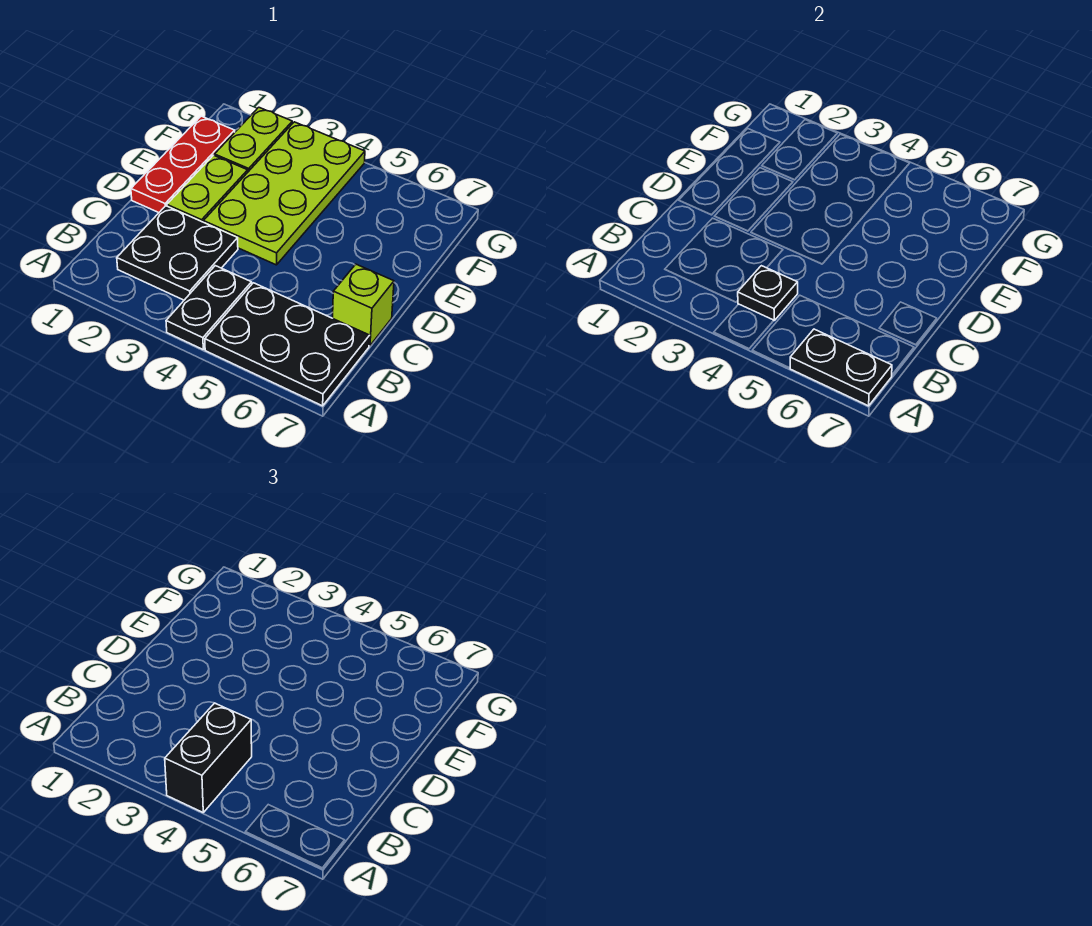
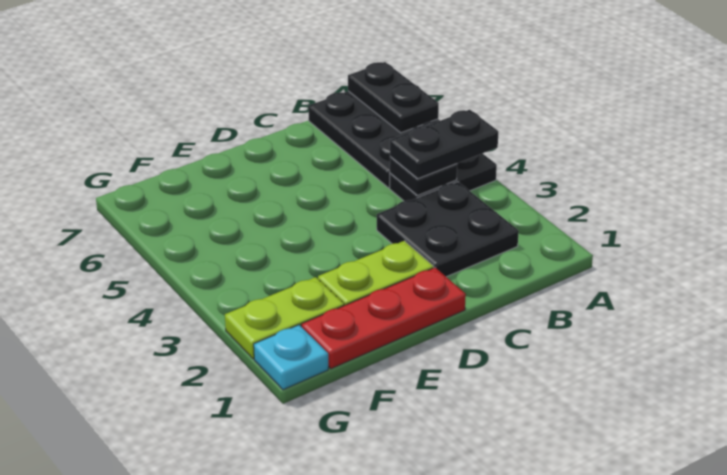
black 1x2 brick [165,703,252,812] -> black 1x2 plate [390,110,498,179]
lime 1x1 brick [333,264,394,346] -> none
lime 2x4 plate [203,122,365,265] -> none
none -> cyan 1x1 plate [254,325,328,390]

